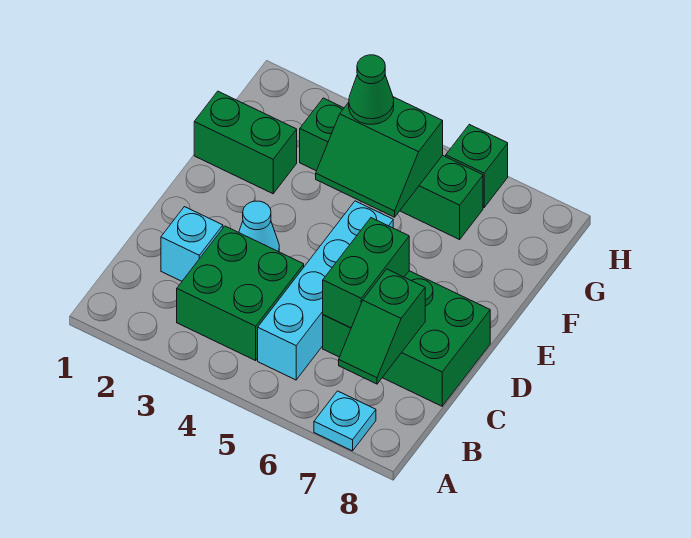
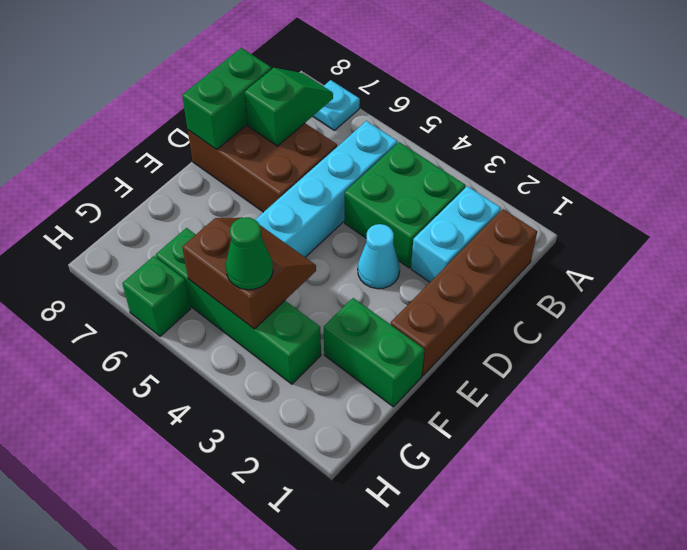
none -> brown 1x4 brick [390,209,537,376]
cyan 1x1 brick [161,207,223,281] -> cyan 1x2 brick [411,186,501,282]
green 2x3 brick [323,271,490,406] -> brown 2x3 brick [188,123,337,212]
green 1x2 brick [323,218,409,328] -> green 1x2 brick moved to [182,48,271,150]
green 2x2 slope [316,97,443,217] -> brown 2x2 slope [182,218,316,329]

